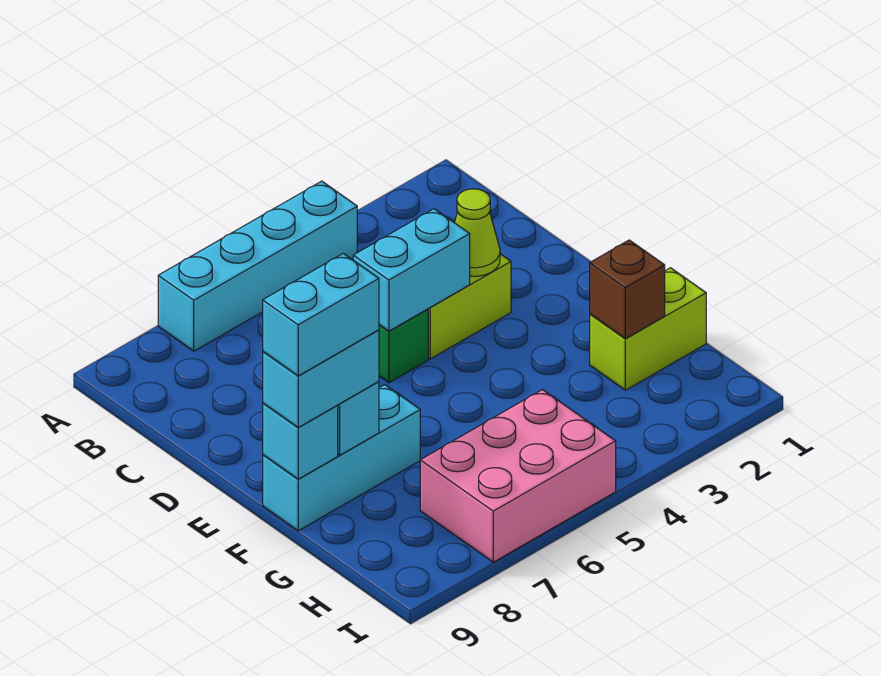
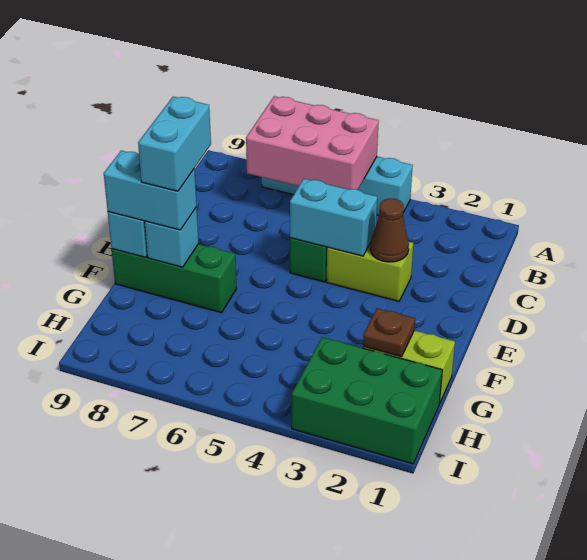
lime 1x1 cone [454,189,500,277] -> brown 1x1 cone [370,198,409,262]
cyan 1x3 brick [263,385,420,531] -> green 1x3 brick [111,244,236,313]
cyan 1x2 brick [263,253,379,376] -> cyan 1x2 brick turned to [138,97,211,191]
brown 1x1 brick [590,240,665,339] -> brown 1x1 plate [363,308,415,357]
none -> green 2x3 brick [292,337,442,464]
pink 2x3 brick [420,390,616,562] -> pink 2x3 brick moved to [246,96,379,190]

